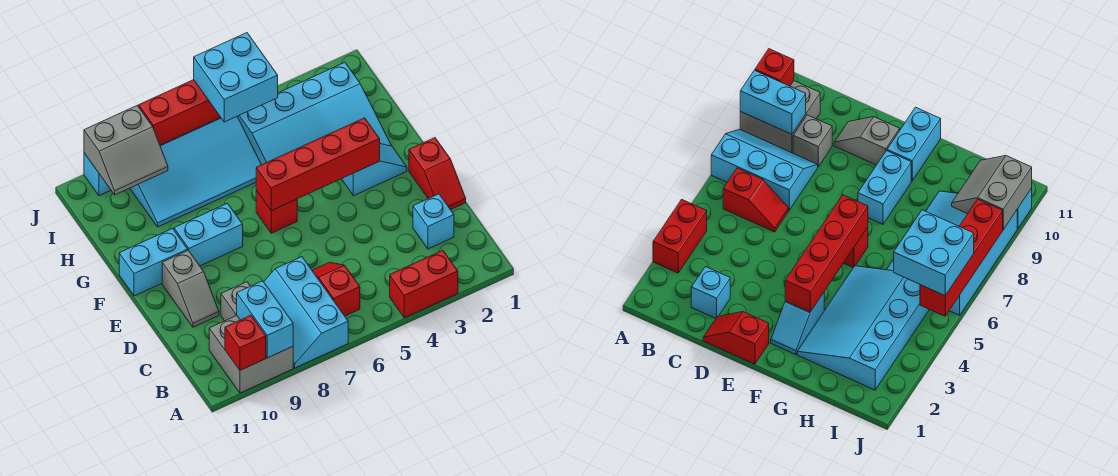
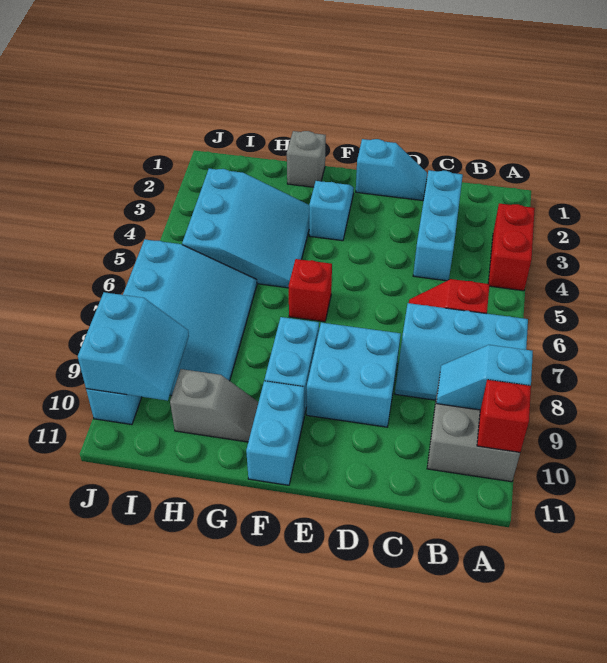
cyan 1x2 brick [237,281,293,358] -> cyan 1x2 slope [436,345,533,410]
cyan 1x1 brick [413,194,454,249] -> cyan 1x3 brick [413,170,463,281]
grey 1x1 brick [221,282,250,321] -> grey 1x1 brick moved to [287,131,326,187]
red 1x2 slope [409,138,466,210] -> cyan 1x2 slope [356,139,427,201]
grey 1x2 slope [162,250,219,327] -> grey 1x2 slope moved to [170,369,259,442]
red 1x4 brick [256,118,380,211] -> none
cyan 3x4 slope [237,62,391,165] -> cyan 3x3 slope [182,169,309,288]
cyan 2x2 brick [194,33,278,122] -> cyan 2x2 brick moved to [307,323,401,427]
grey 2x2 slope [84,105,168,195] -> cyan 2x2 slope [78,292,189,401]
red 1x4 brick [139,80,221,145] -> none

